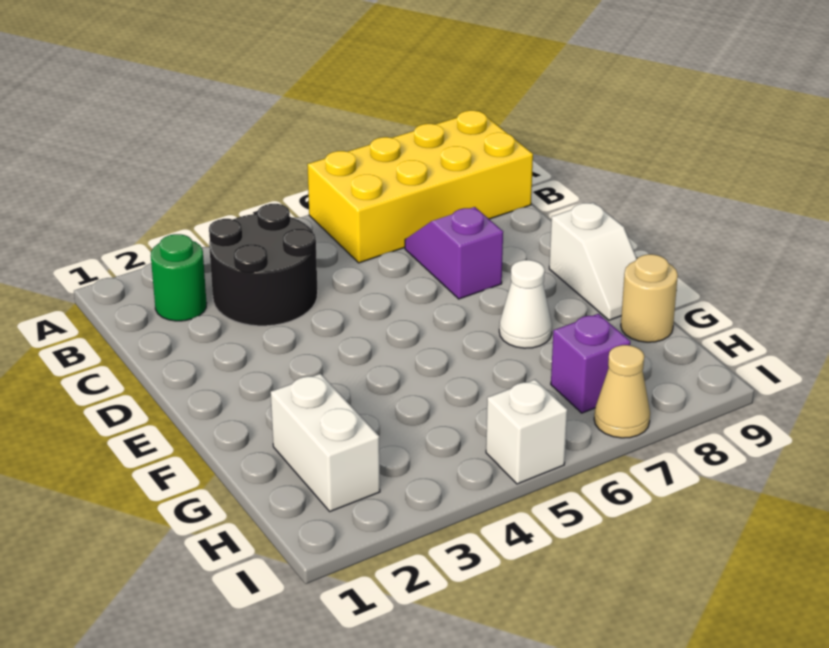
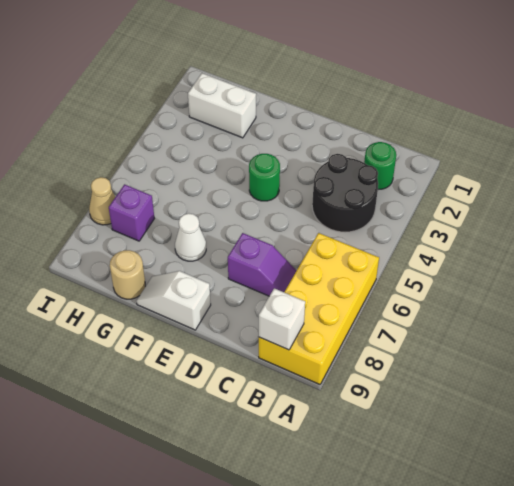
none -> green 1x1 round brick [249,154,280,201]
white 1x1 brick [486,380,567,484] -> white 1x1 brick moved to [259,288,305,350]

